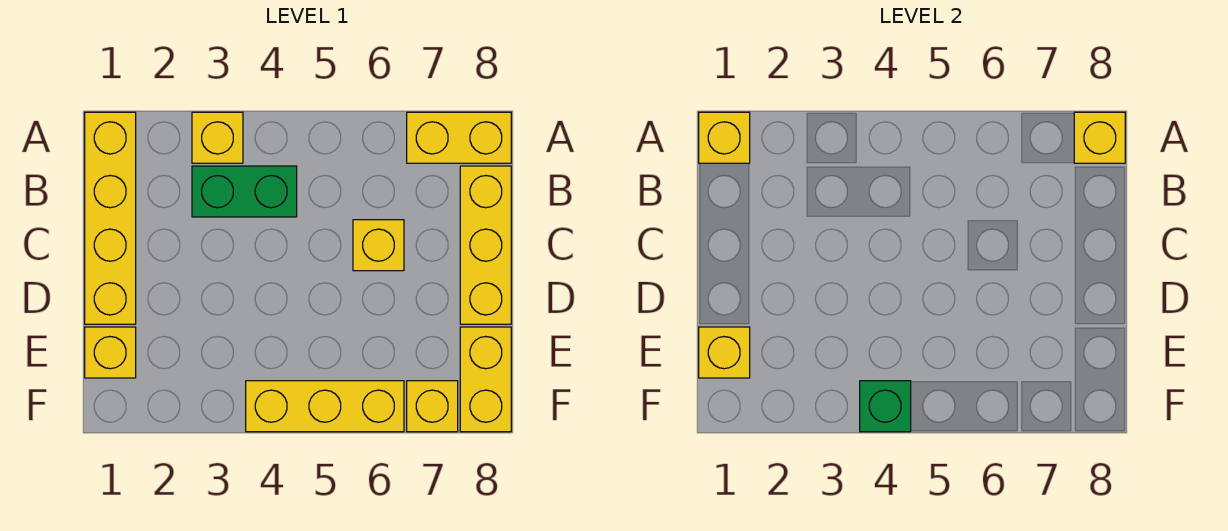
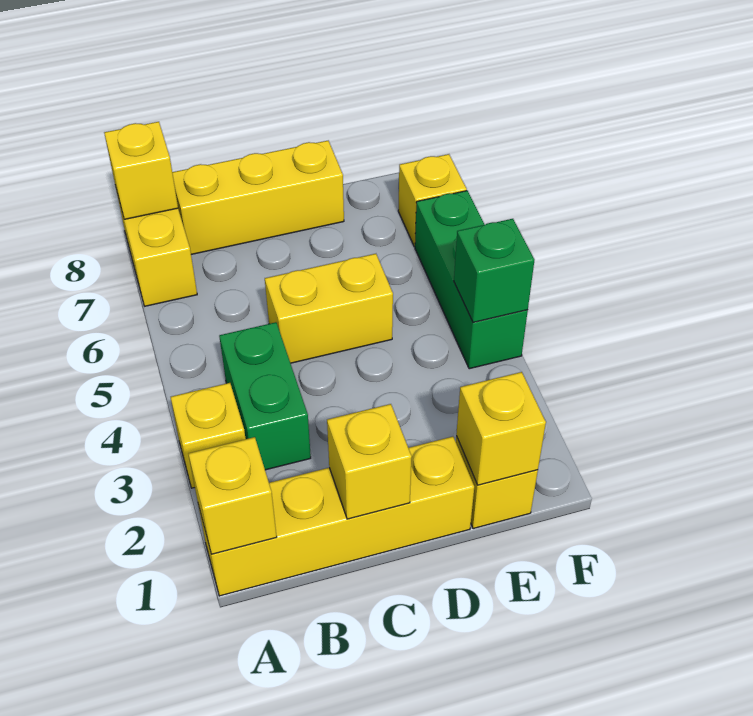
yellow 1x1 brick [353,220,404,271] -> yellow 1x1 brick moved to [327,404,412,519]
yellow 1x2 brick [460,327,511,432] -> yellow 1x2 brick moved to [265,254,393,363]
yellow 1x3 brick [246,381,404,432] -> green 1x3 brick [415,191,528,369]

